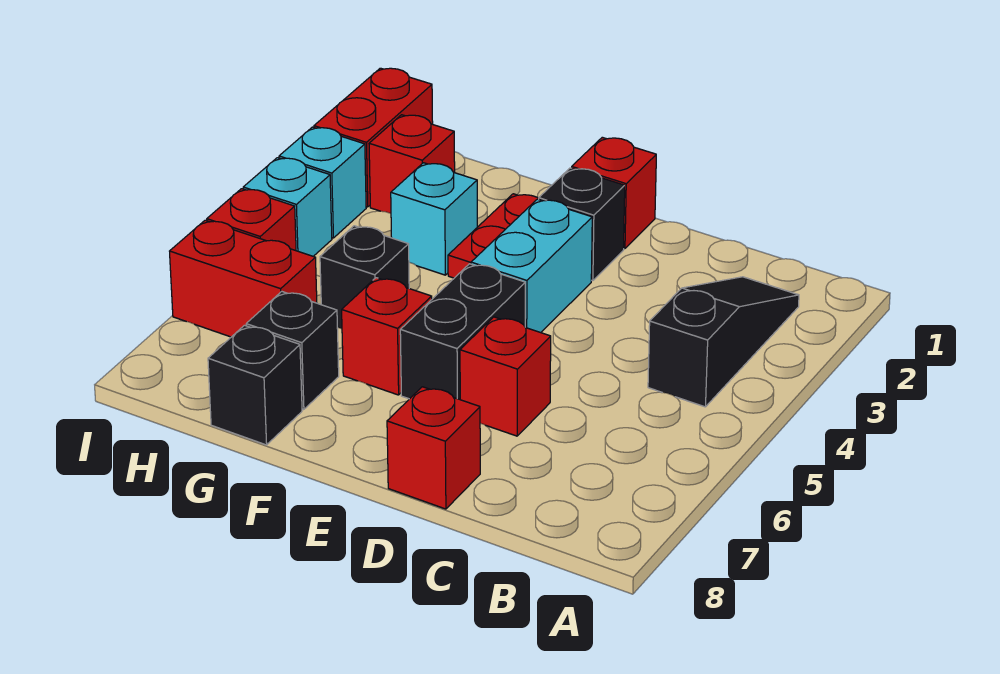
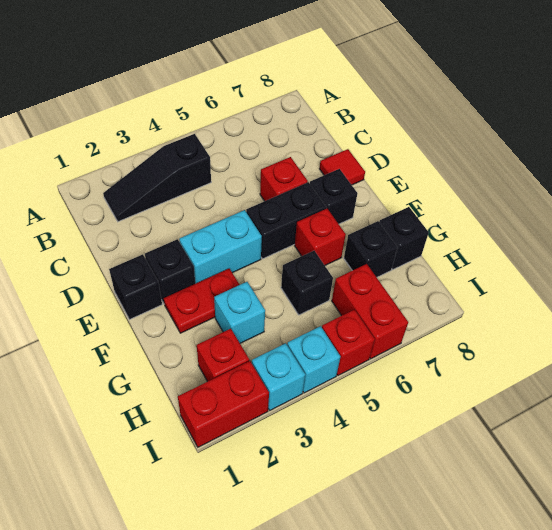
red 1x1 brick [387,387,480,509] -> red 1x1 tile [319,149,365,185]
red 1x1 brick [572,137,656,249] -> black 1x1 brick [109,254,162,320]
none -> black 1x1 brick [310,169,358,224]

